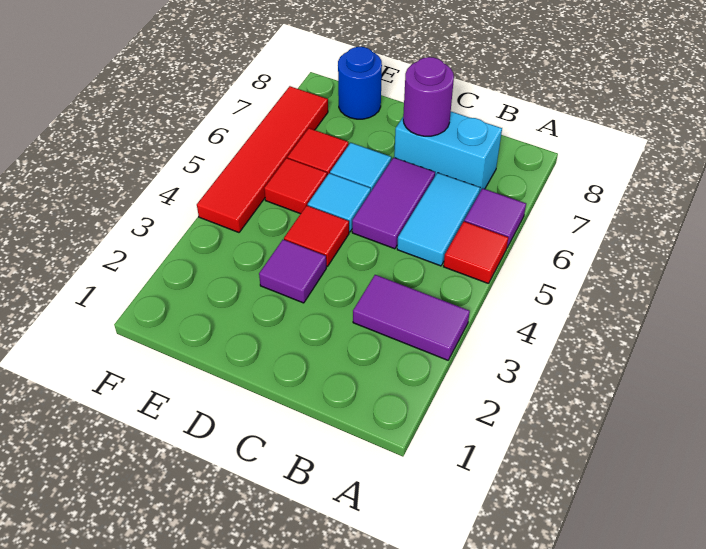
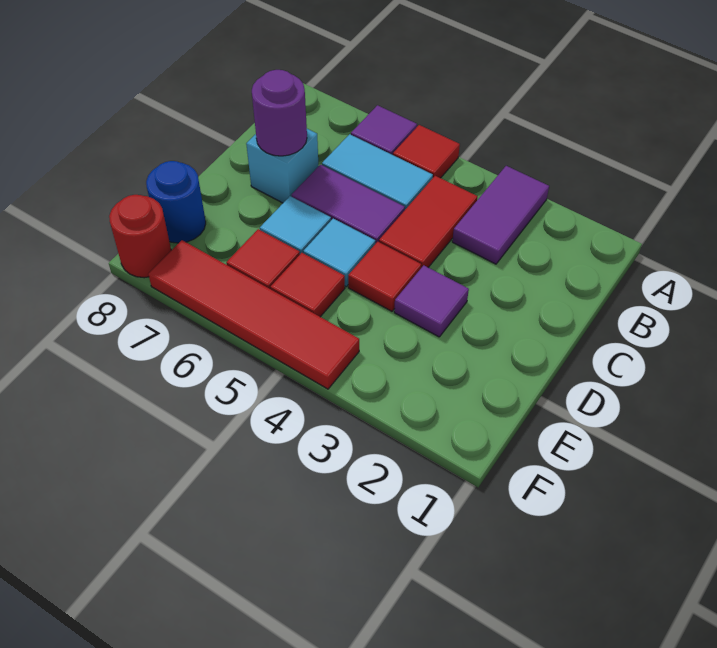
none -> red 1x2 tile [379,176,478,268]
cyan 1x2 brick [394,112,502,191] -> cyan 1x1 brick [246,129,319,203]
none -> red 1x1 round brick [109,195,171,278]

